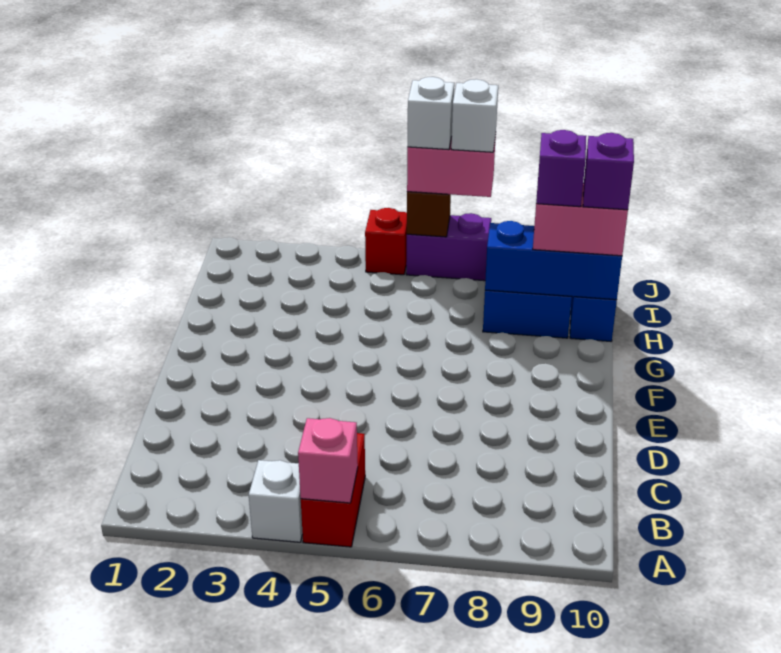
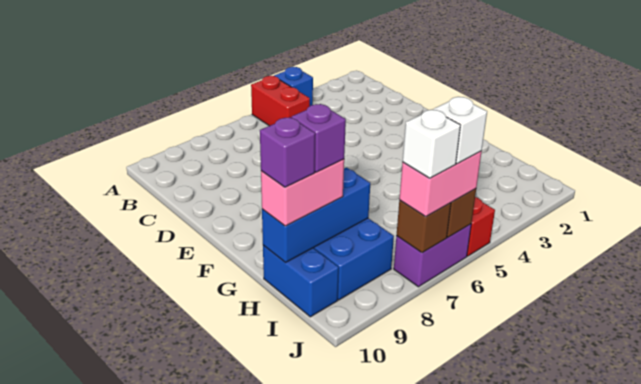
white 1x1 brick [249,460,303,542] -> blue 1x1 brick [274,67,313,106]
pink 1x1 brick [298,418,358,503] -> none
none -> brown 1x1 brick [396,200,451,253]

